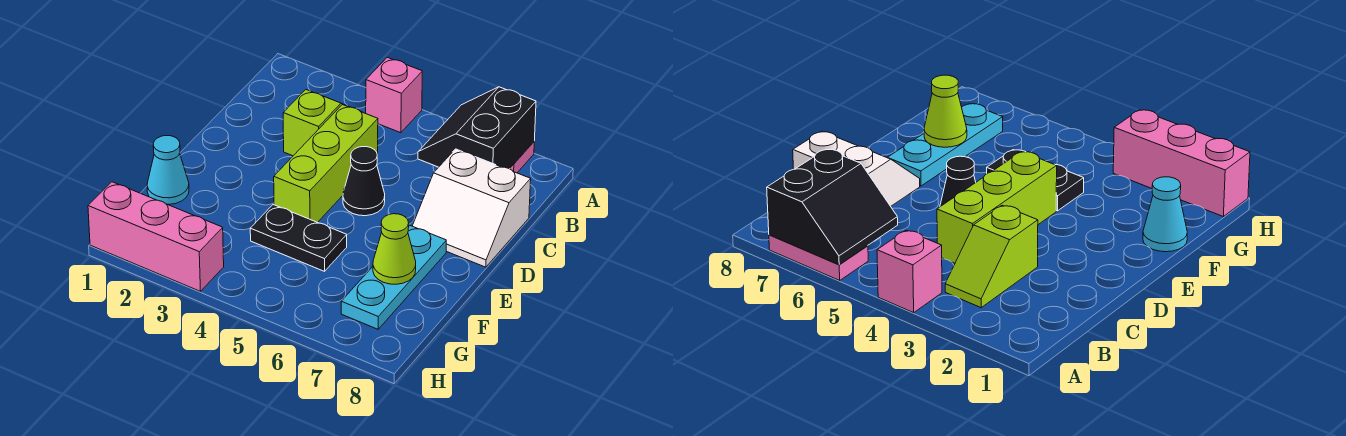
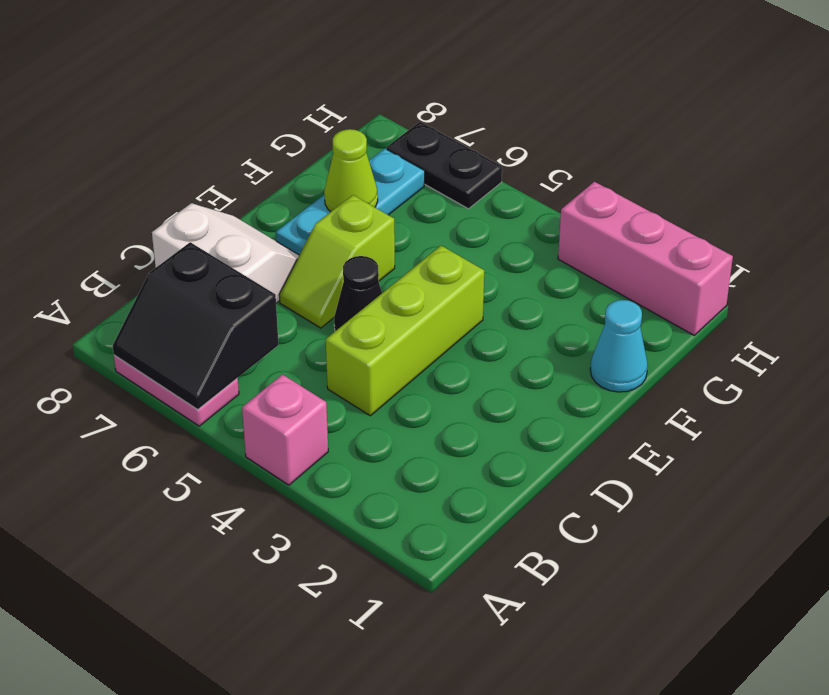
black 2x2 slope [418,87,536,169] -> black 2x2 slope turned to [113,242,279,409]
lime 1x2 slope [283,90,361,156] -> lime 1x2 slope moved to [279,195,395,328]
black 1x2 plate [250,205,347,271] -> black 1x2 plate moved to [387,122,502,209]

